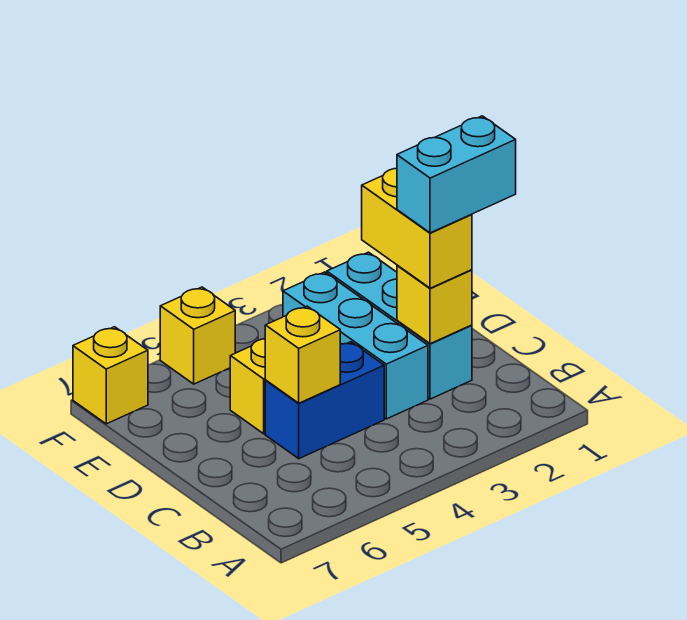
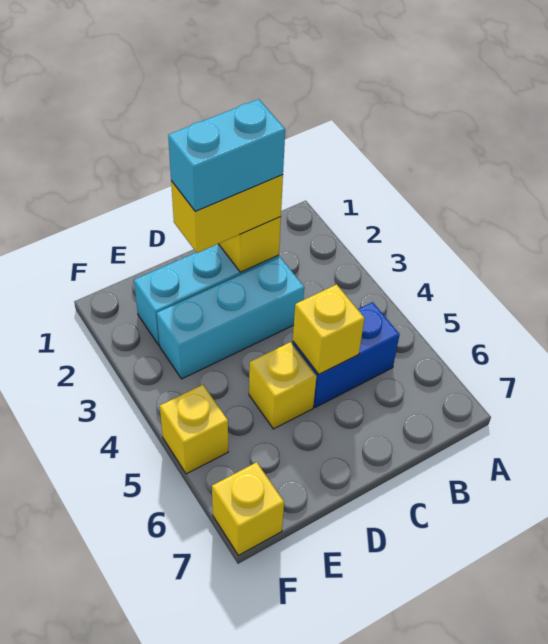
cyan 1x2 brick [397,116,516,233] -> cyan 1x2 brick turned to [168,99,285,211]
blue 1x2 brick [265,342,384,459] -> blue 1x2 brick turned to [292,302,400,408]

